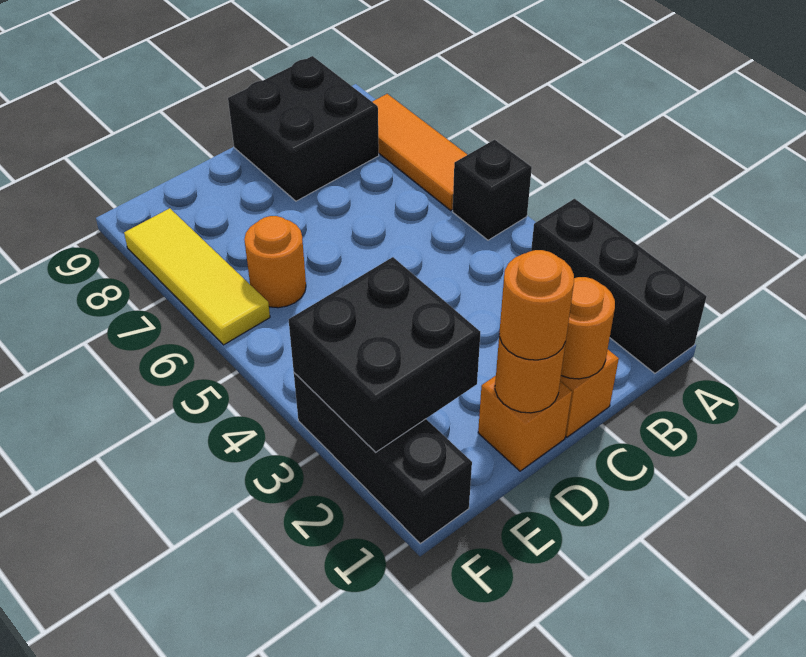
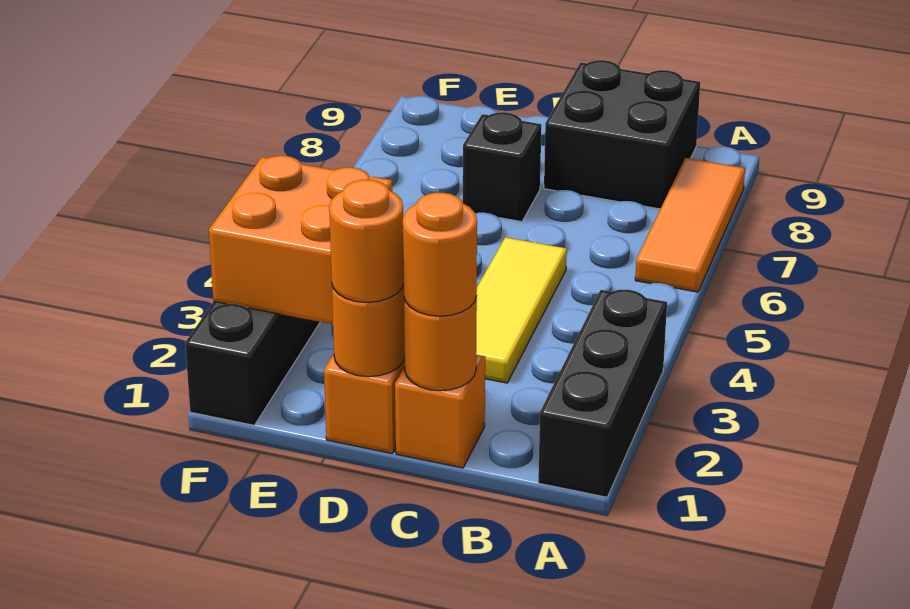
black 1x1 brick [453,140,532,240] -> black 1x1 brick moved to [463,112,541,222]
black 2x2 brick [289,257,480,452] -> orange 2x2 brick [209,156,392,324]
orange 1x1 round brick [244,216,306,308] -> orange 1x1 round brick moved to [403,193,477,316]
yellow 1x3 tile [124,208,270,345] -> yellow 1x3 tile moved to [476,237,567,383]

